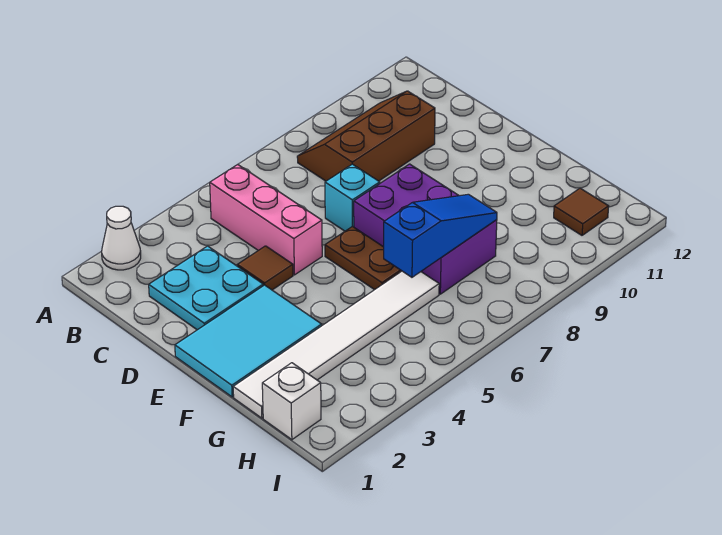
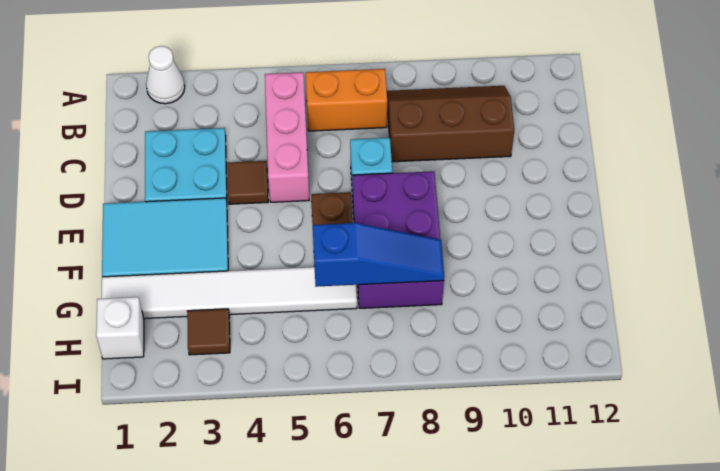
none -> orange 1x2 brick [306,69,387,131]
brown 1x1 tile [554,188,609,235] -> brown 1x1 tile moved to [187,309,230,355]

